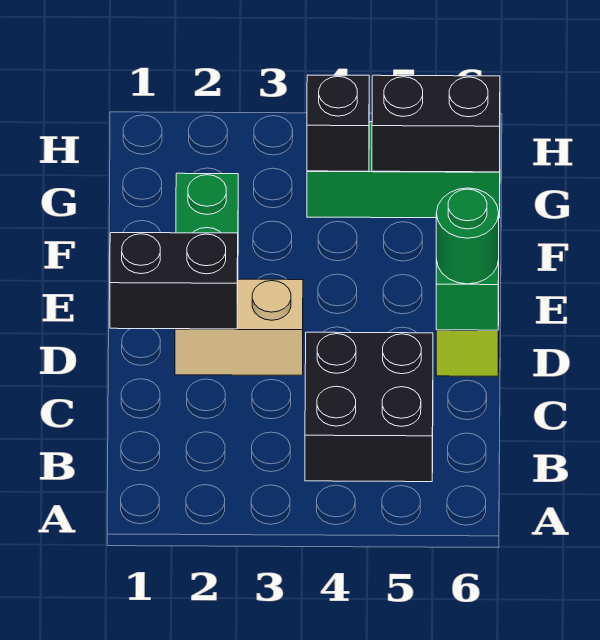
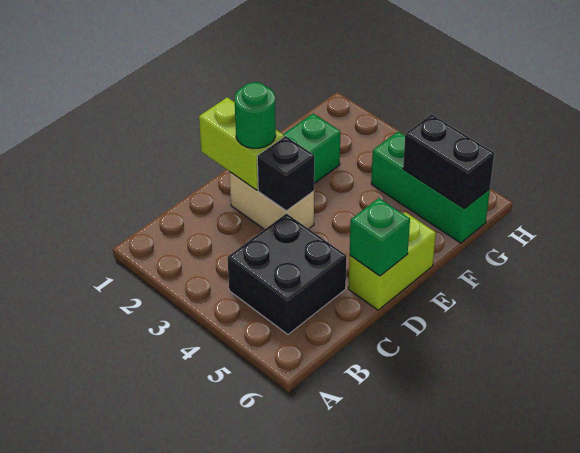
black 1x2 brick [110,233,238,329] -> lime 1x2 brick [199,97,284,190]
green 1x1 round brick [436,188,499,284] -> green 1x1 round brick moved to [235,82,276,148]
black 1x1 brick [307,75,369,171] -> black 1x1 brick moved to [257,136,314,211]

